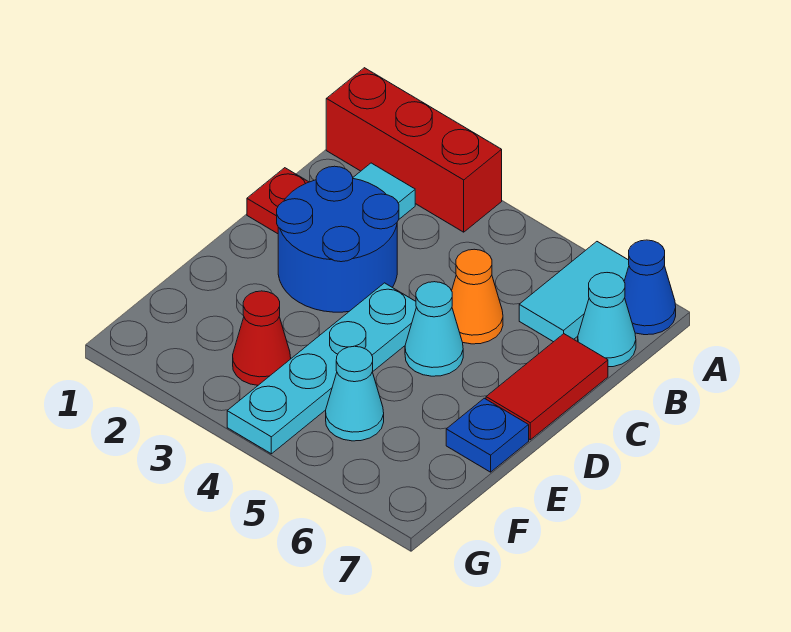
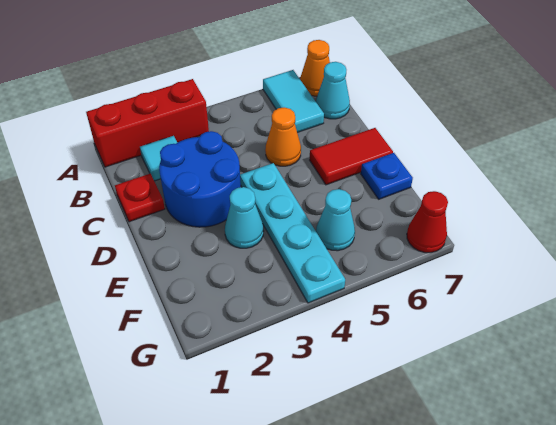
blue 1x1 cone [624,240,676,335] -> orange 1x1 cone [300,40,330,96]
red 1x2 tile [486,334,608,440] -> red 1x2 tile turned to [310,128,393,185]
cyan 1x1 cone [405,282,463,376] -> cyan 1x1 cone moved to [225,187,264,248]
red 1x1 cone [233,291,291,385] -> red 1x1 cone moved to [407,191,448,253]

